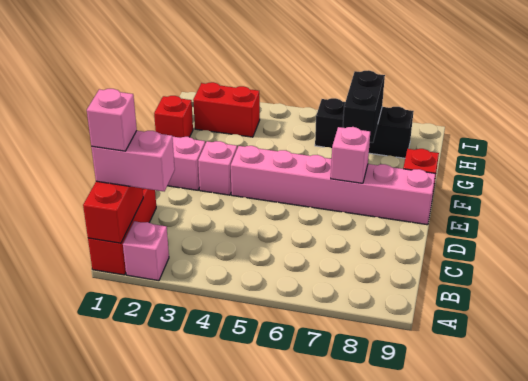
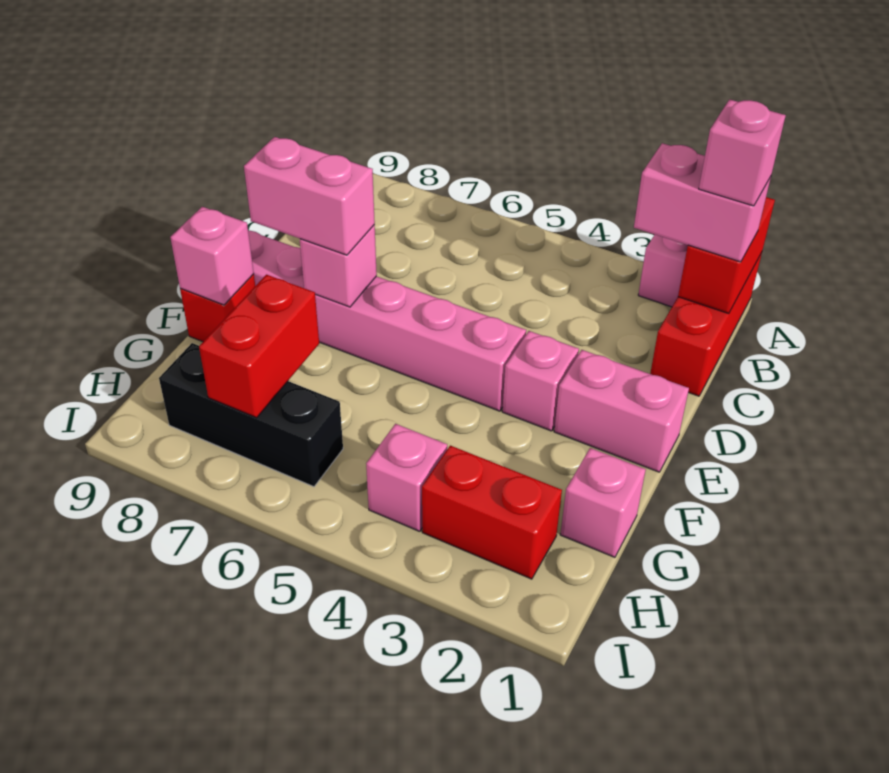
none -> pink 1x2 brick [244,137,375,255]
none -> pink 1x1 brick [170,207,254,305]
red 1x1 brick [154,96,193,138] -> pink 1x1 brick [560,448,646,557]
black 1x2 brick [343,70,385,143] -> red 1x2 brick [199,275,319,418]
none -> pink 1x1 brick [366,424,447,531]

